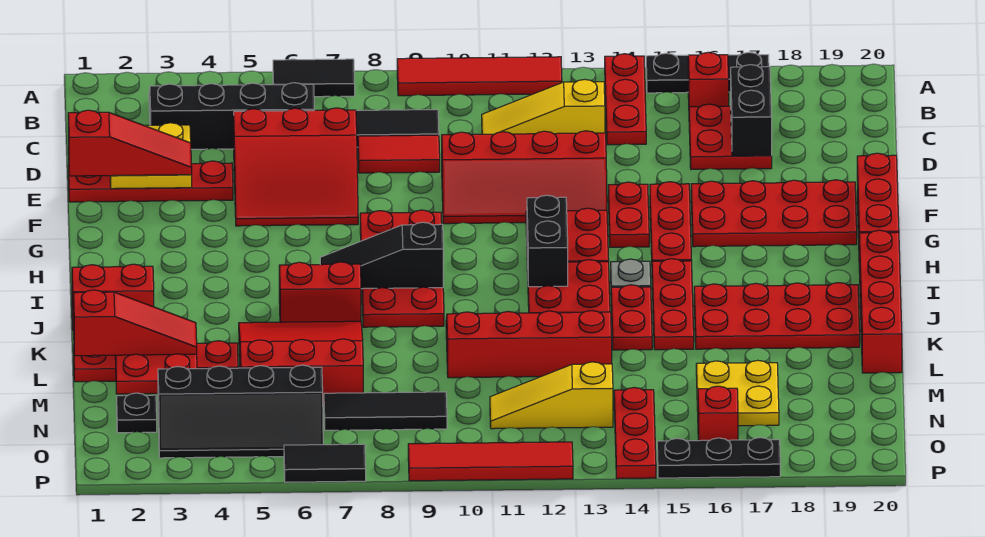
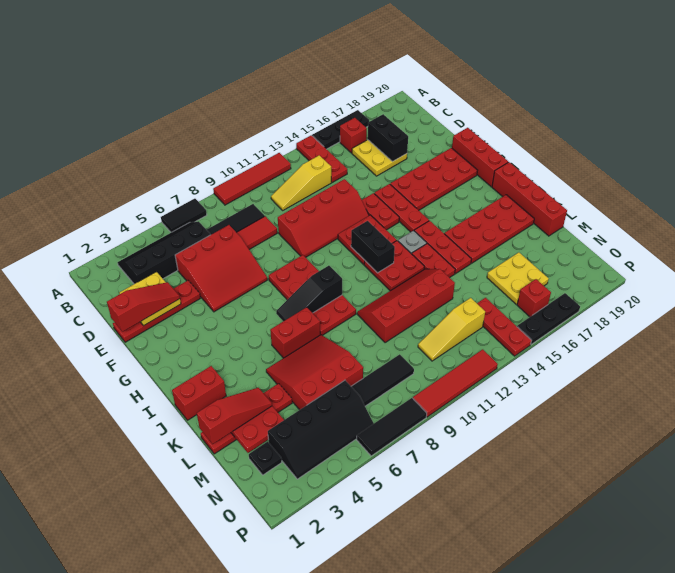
red 2x2 plate [689,104,772,169] -> yellow 2x2 plate [352,140,407,176]
black 1x2 tile [284,444,366,482] -> black 1x3 tile [357,398,427,456]

